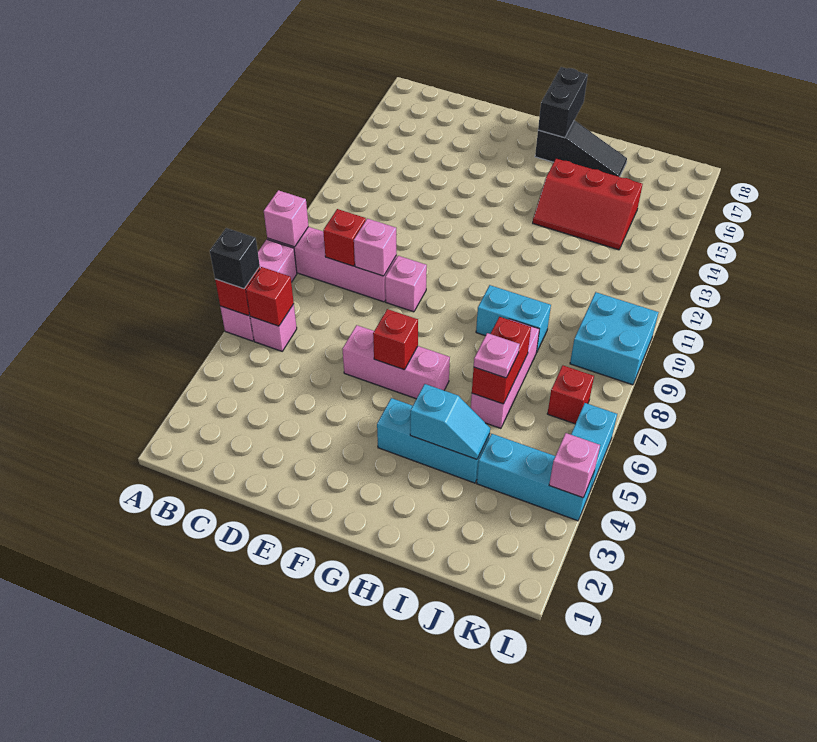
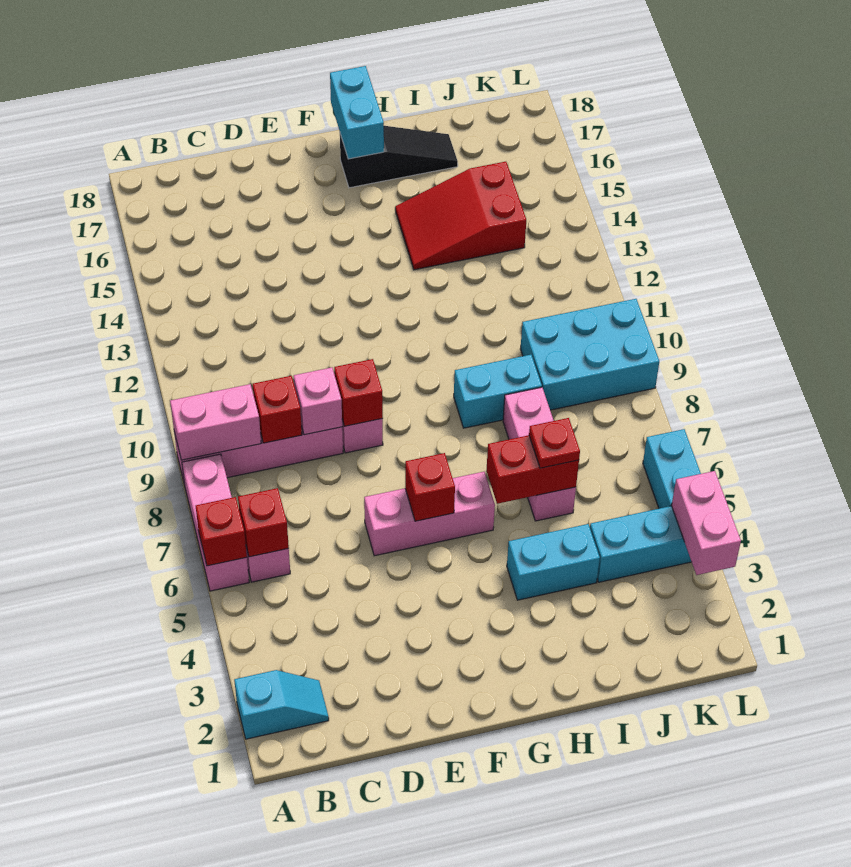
black 1x1 brick [210,228,260,289] -> none
pink 1x1 brick [264,190,309,247] -> pink 1x2 brick [170,384,261,460]
cyan 1x3 brick [377,398,490,483] -> cyan 1x2 brick [507,524,600,600]
black 1x2 brick [538,67,588,138] -> cyan 1x2 brick [330,66,384,159]
cyan 1x2 slope [410,384,490,459] -> cyan 1x2 slope moved to [234,670,329,739]
red 2x3 slope [533,159,643,250] -> red 2x3 slope turned to [395,162,526,270]
red 1x2 brick [472,317,531,404] -> red 1x2 brick turned to [486,435,579,504]
pink 1x1 plate [474,333,520,378] -> red 1x1 plate [529,418,580,468]
red 1x1 brick [547,365,594,424] -> red 1x1 brick moved to [334,359,383,426]
cyan 2x2 brick [570,292,659,385] -> cyan 2x3 brick [521,299,659,410]
pink 1x1 brick [549,433,600,498] -> pink 1x2 brick [672,471,741,575]

